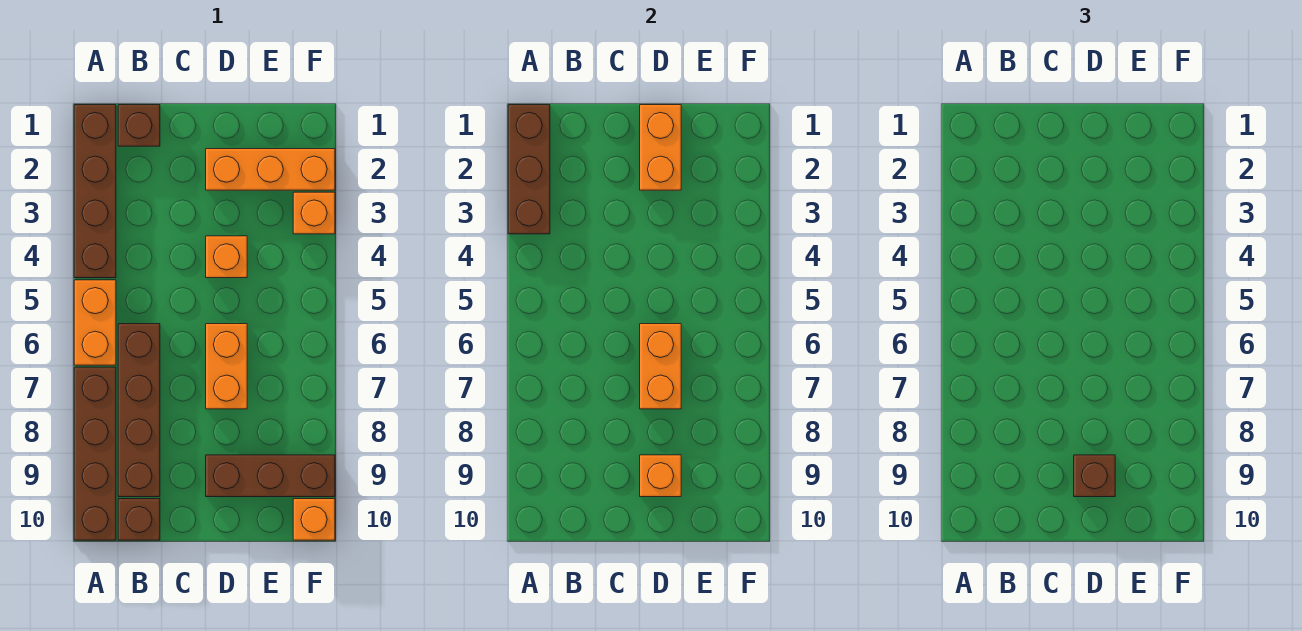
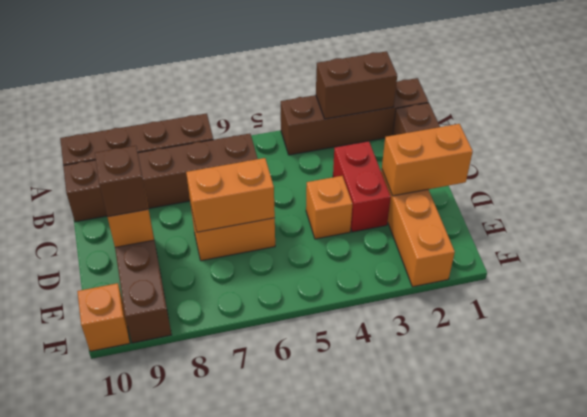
brown 1x3 brick [508,105,550,234] -> brown 1x2 brick [316,51,397,119]
orange 1x2 brick [74,280,116,365] -> none
none -> red 1x2 brick [333,141,391,232]
orange 1x1 brick [293,192,335,234] -> none

